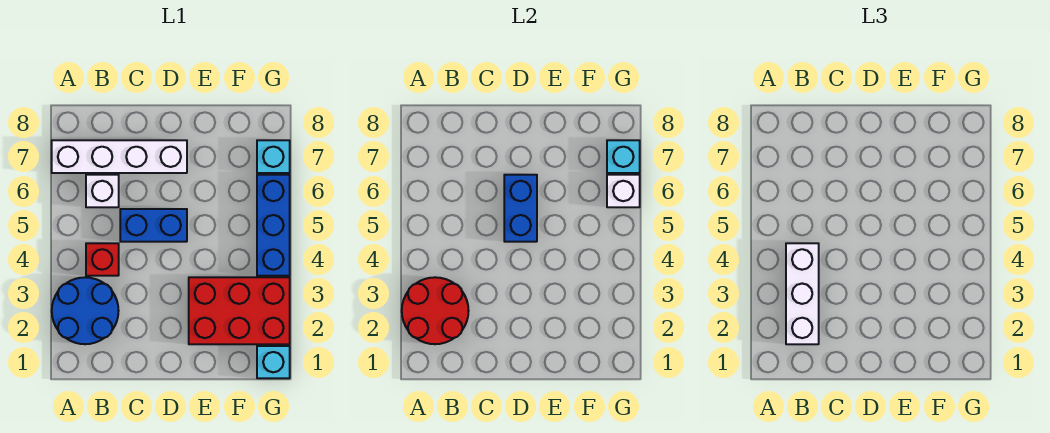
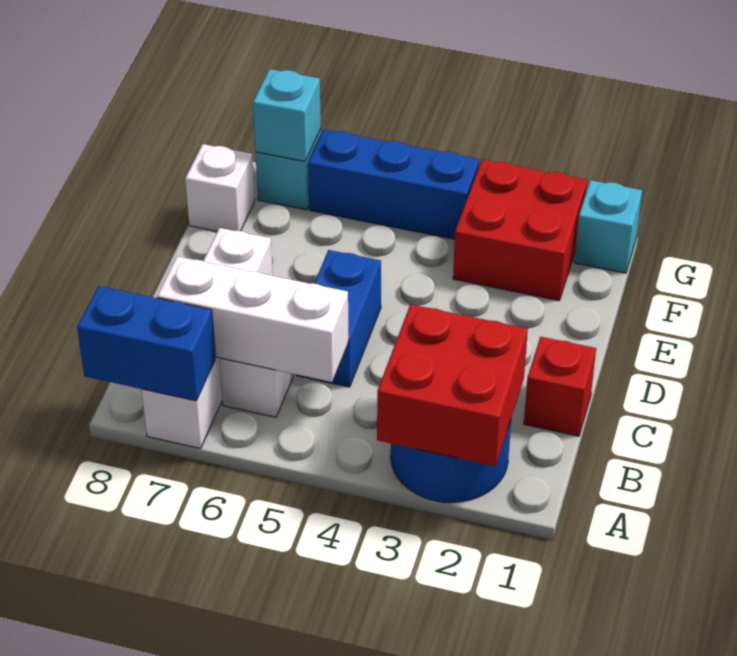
red 2x2 round brick [402,277,469,344] -> red 2x2 brick [377,304,528,466]
white 1x3 brick [786,243,819,344] -> white 1x3 brick moved to [157,256,349,382]
red 1x1 brick [86,243,119,276] -> red 1x1 brick moved to [524,337,596,436]
blue 1x2 brick [504,175,537,242] -> blue 1x2 brick moved to [77,286,215,401]
red 2x3 brick [189,277,290,344] -> red 2x2 brick [453,160,587,301]
white 1x1 brick [607,175,640,207] -> white 1x1 brick moved to [185,144,255,231]

